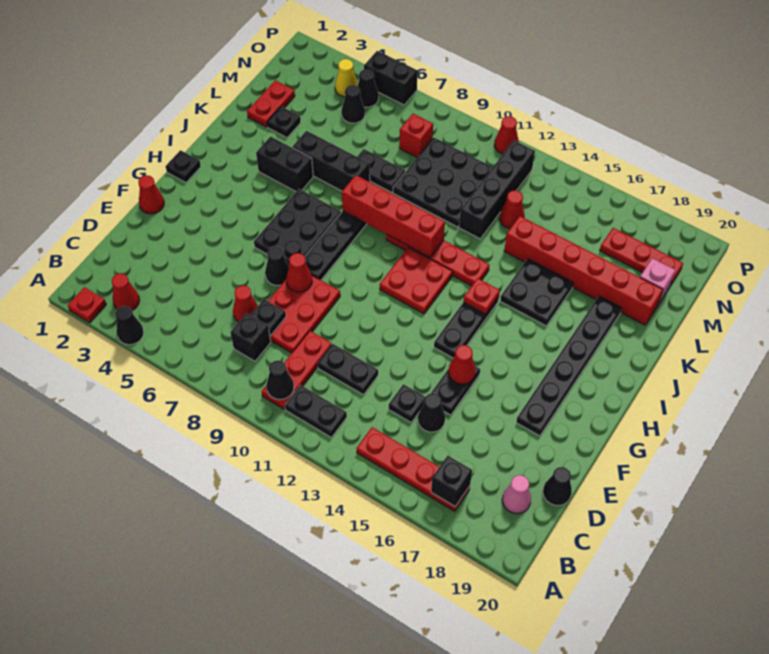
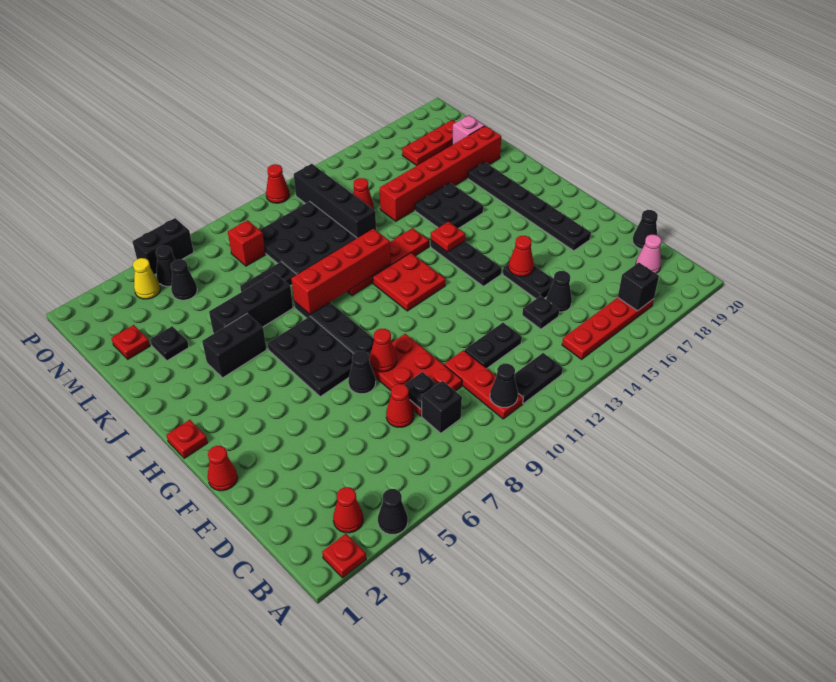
black 1x1 plate [166,150,201,183] -> red 1x1 plate [166,420,208,458]
red 1x2 plate [247,80,295,127] -> red 1x1 plate [111,325,150,359]

